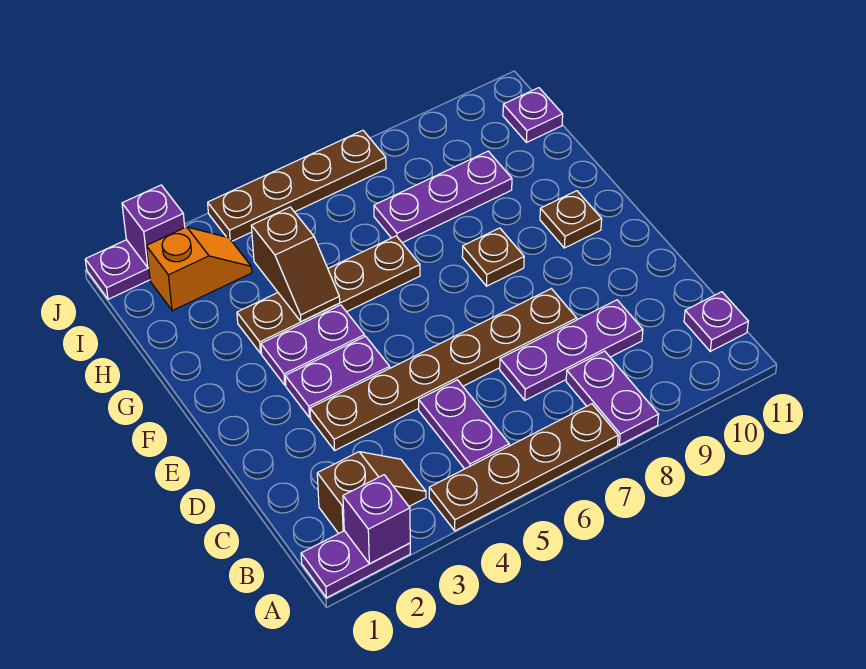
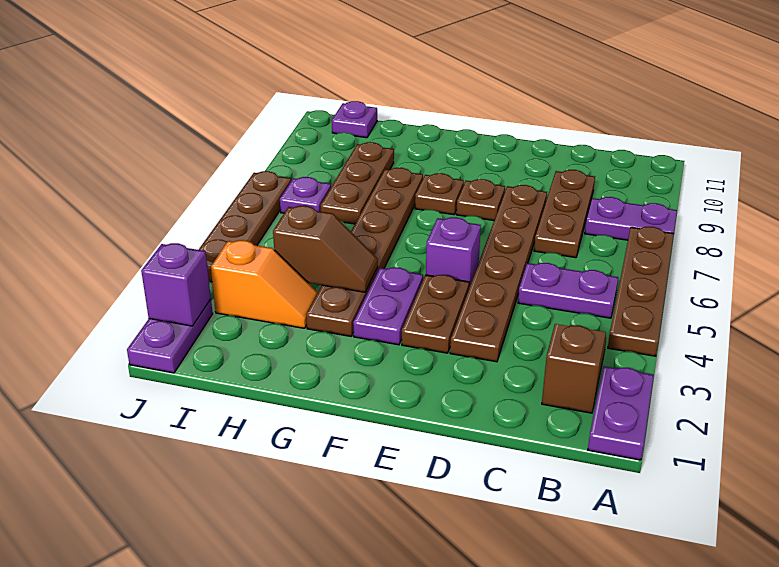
purple 1x1 brick [343,475,410,564] -> purple 1x1 brick moved to [426,217,481,287]
purple 1x1 plate [684,292,748,351] -> purple 1x1 plate moved to [280,177,331,213]
purple 1x3 plate [500,300,643,400] -> brown 1x3 plate [534,170,595,258]
purple 1x2 plate [285,336,390,418] -> brown 1x2 plate [402,275,469,353]
brown 1x1 plate [540,191,602,248] -> brown 1x1 plate moved to [456,179,505,220]
brown 1x4 plate [237,236,420,353] -> brown 1x6 plate [306,168,423,336]
purple 1x3 plate [374,151,512,243] -> brown 1x3 plate [321,142,394,224]
orange 1x2 slope [146,227,252,311] -> orange 1x2 slope turned to [211,240,318,328]

